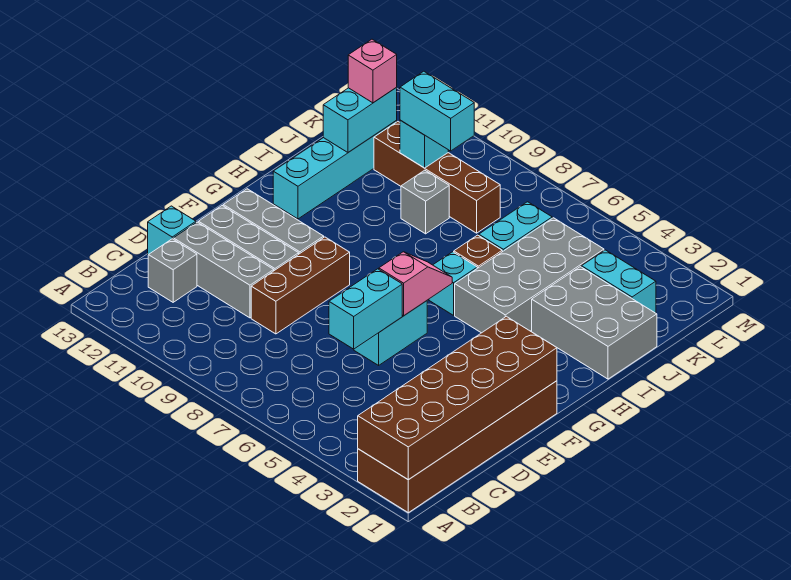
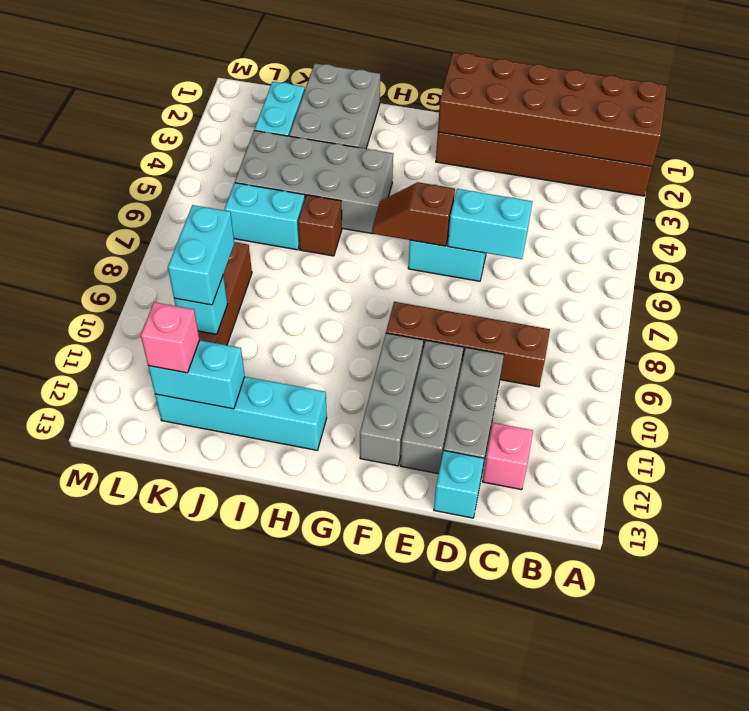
grey 1x1 brick [148,239,197,302] -> pink 1x1 brick [483,423,533,490]
brown 1x3 brick [251,237,350,334] -> brown 1x4 brick [386,302,550,387]
pink 1x2 slope [379,252,452,316] -> brown 1x2 slope [372,182,455,246]
cyan 1x1 brick [429,252,477,315] -> none
grey 1x1 brick [401,170,449,234] -> none

